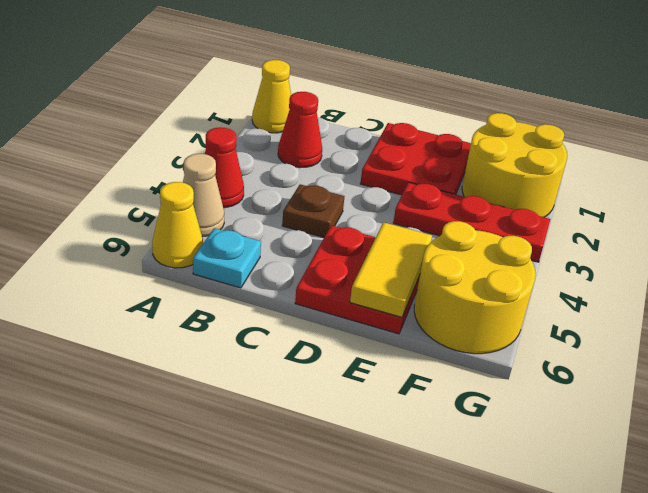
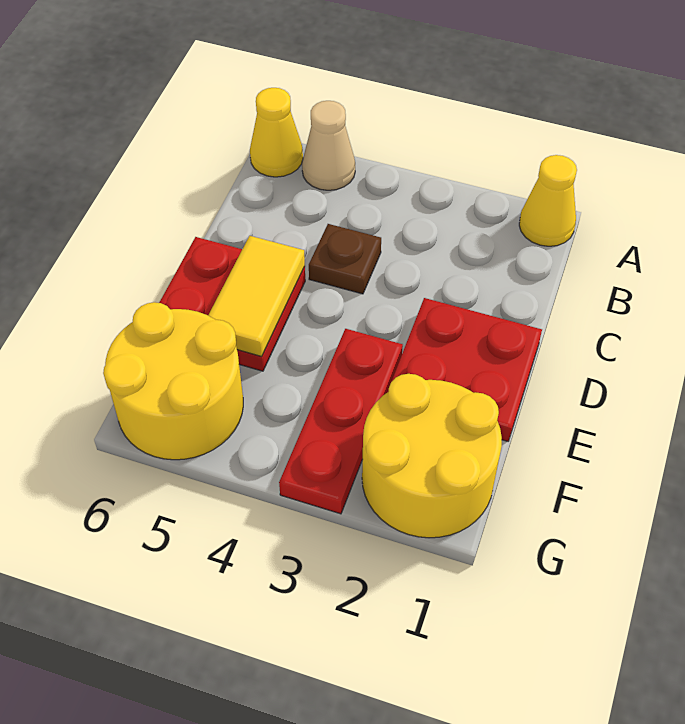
red 1x1 cone [205,127,244,208] -> none
red 1x1 cone [278,92,322,168] -> none
cyan 1x1 plate [193,228,261,288] -> none
yellow 1x2 tile [350,222,432,317] -> yellow 1x2 tile turned to [208,236,305,356]

